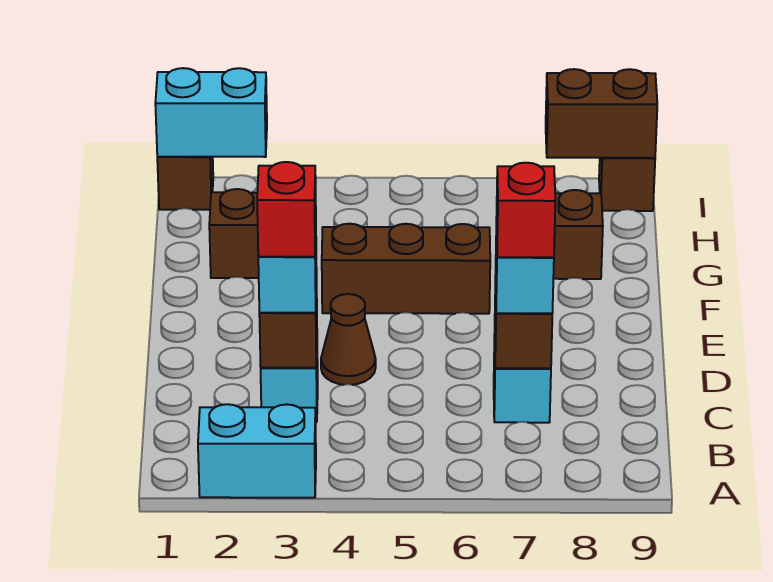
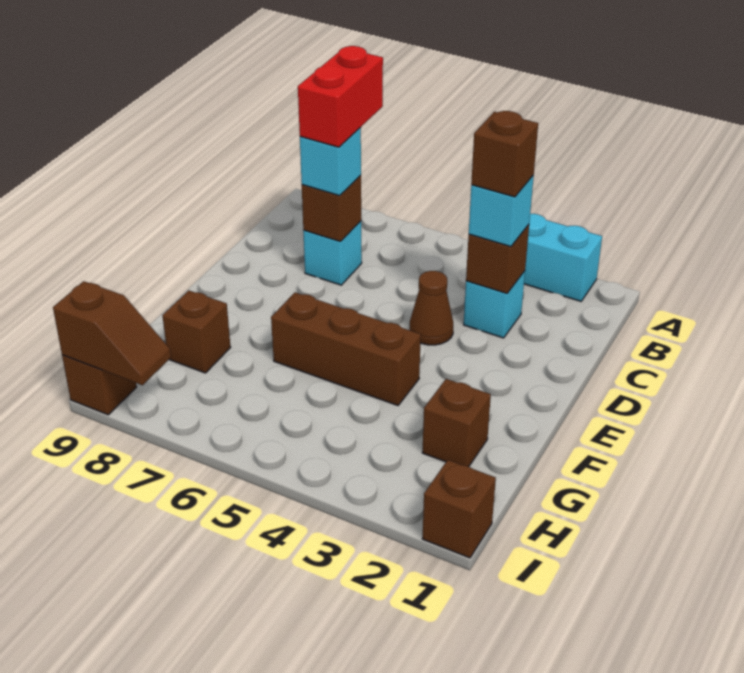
red 1x1 brick [257,162,316,257] -> brown 1x1 brick [471,111,538,197]
red 1x1 brick [496,163,555,257] -> red 1x2 brick [298,46,383,147]
cyan 1x2 brick [155,68,267,157] -> none
brown 1x2 brick [546,69,657,158] -> brown 1x2 slope [53,281,171,385]

